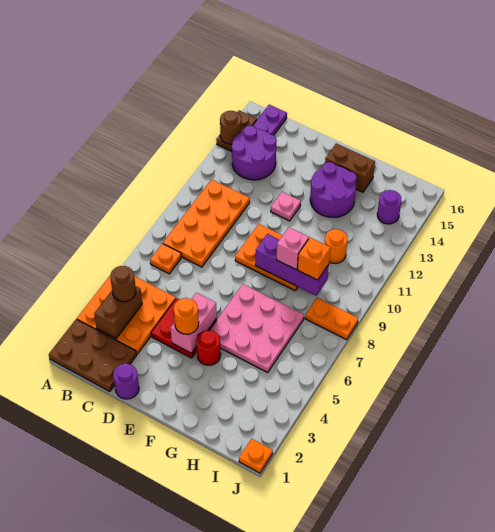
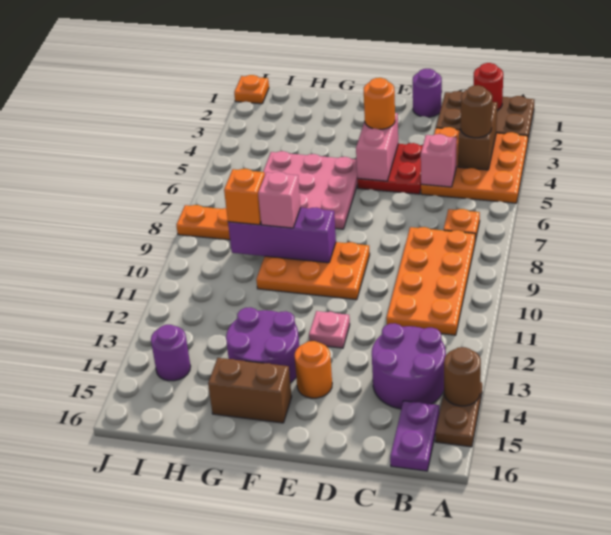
none -> pink 1x1 brick [421,134,457,187]
red 1x1 round brick [196,330,221,365] -> red 1x1 round brick moved to [474,63,503,110]
orange 1x1 round brick [325,229,347,263] -> orange 1x1 round brick moved to [295,341,332,398]

